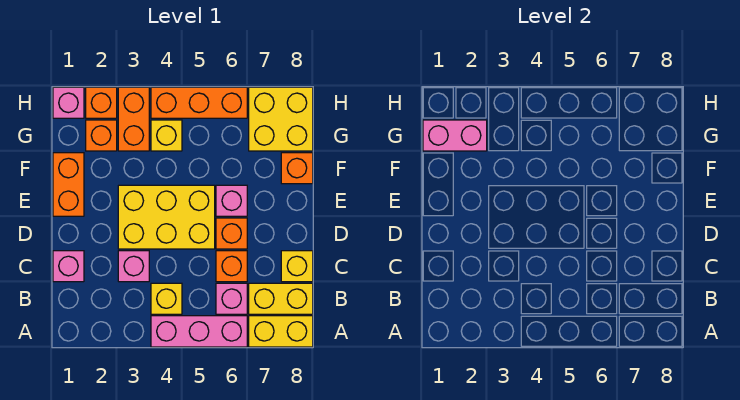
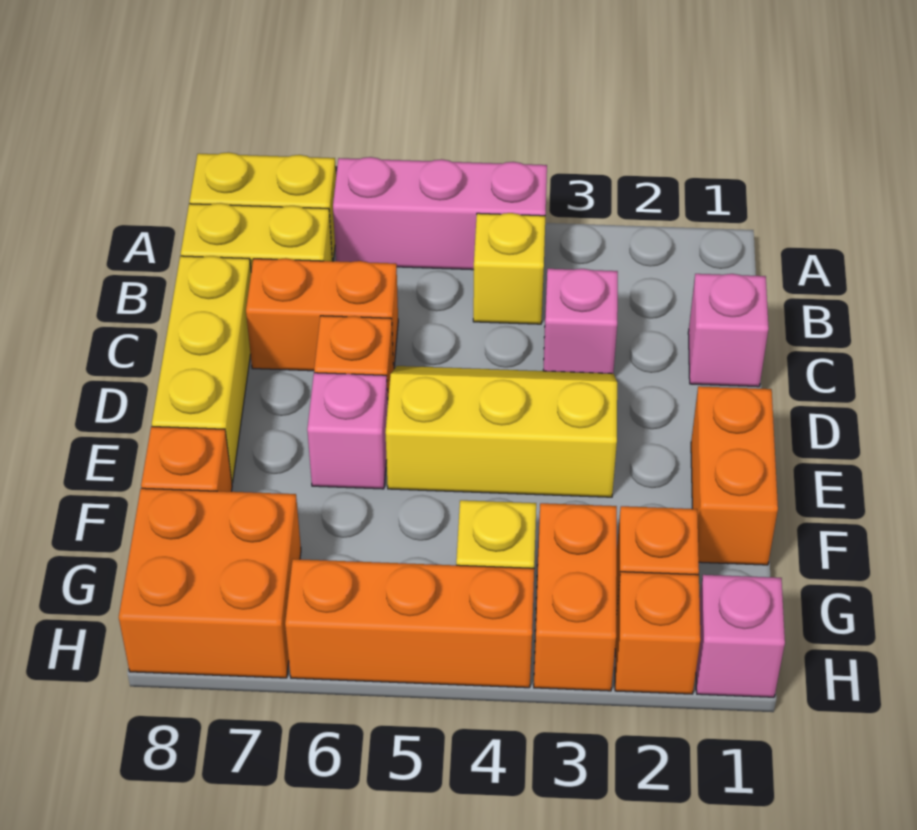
pink 1x1 brick [216,283,247,314] -> none
orange 1x1 brick [216,251,247,282] -> orange 1x2 brick [246,258,398,371]
yellow 1x1 brick [281,251,313,282] -> yellow 1x3 brick [152,256,251,483]
yellow 2x3 brick [118,185,215,249] -> yellow 2x3 slope [385,366,617,497]
pink 1x2 brick [423,120,487,151] -> none
yellow 2x2 brick [249,87,313,151] -> orange 2x2 brick [119,488,301,678]

